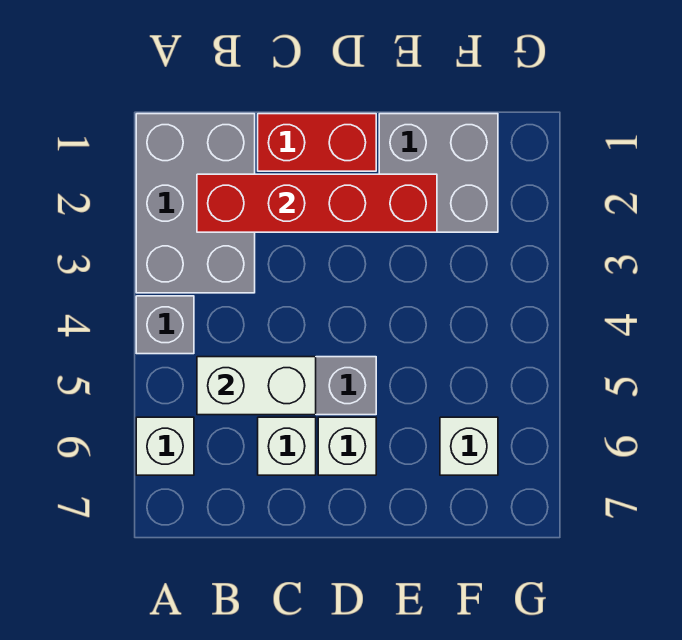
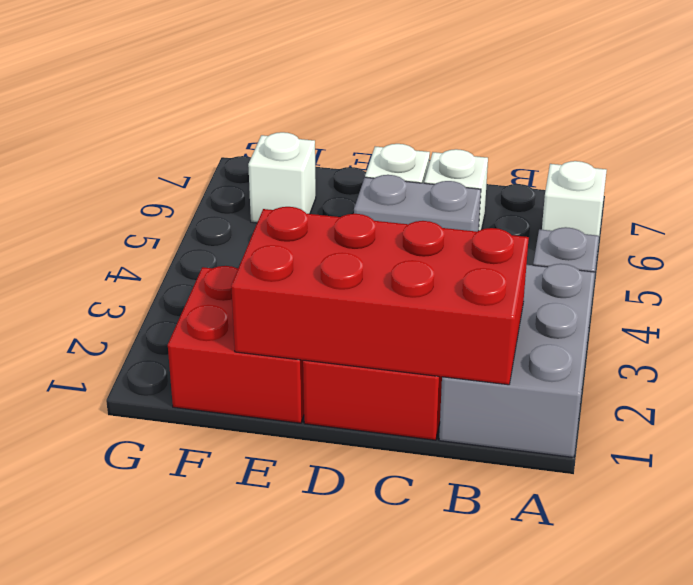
red 1x4 brick [197,174,437,232] -> red 2x4 brick [231,207,529,385]
white 1x2 brick [197,357,316,415] -> none
grey 2x2 brick [379,114,498,232] -> red 2x2 brick [168,266,304,423]

